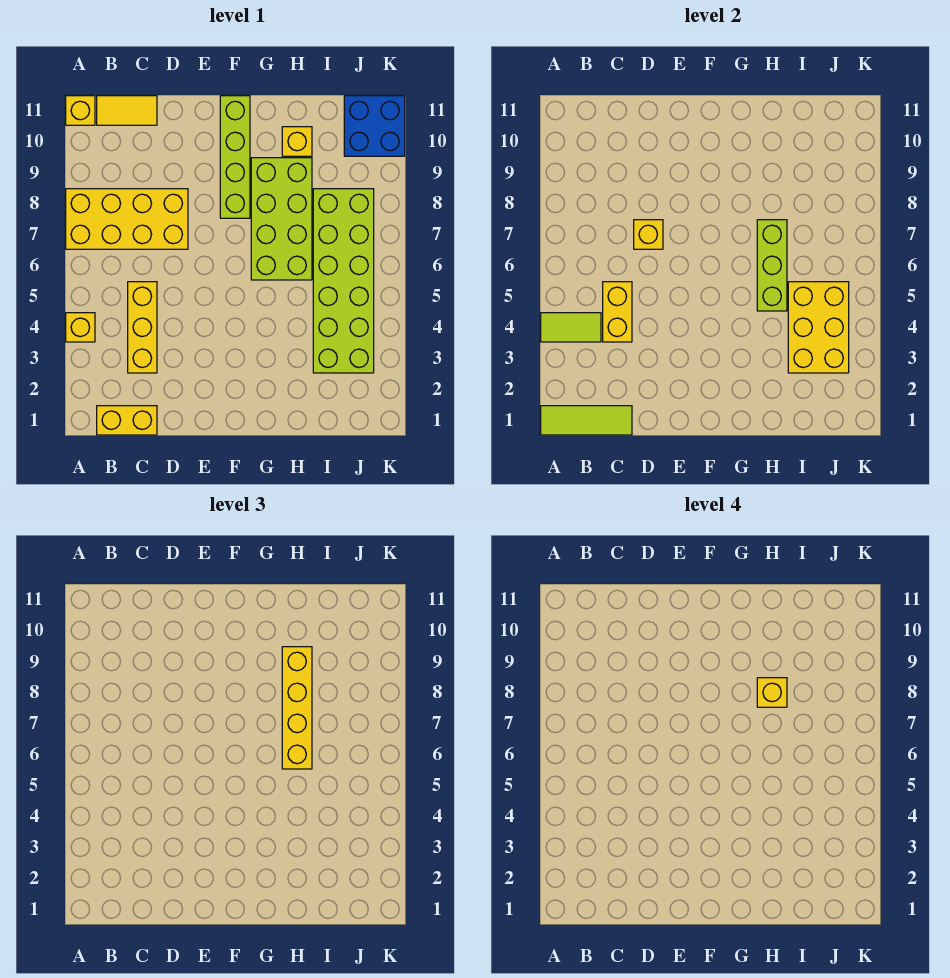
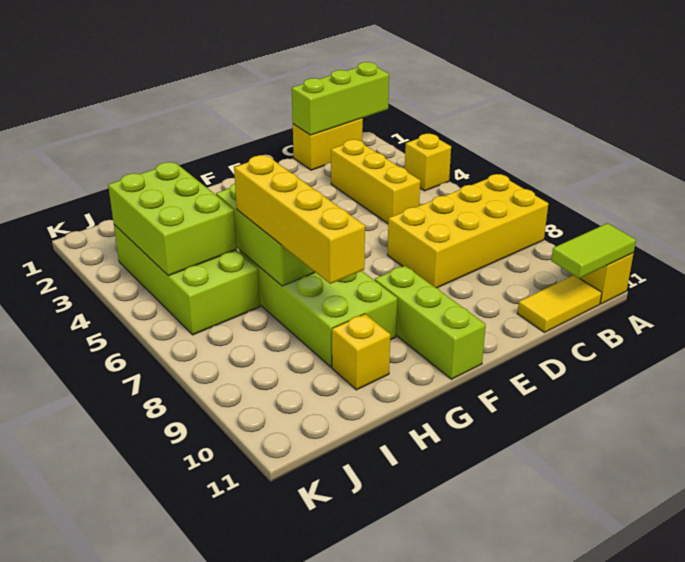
lime 1x3 tile [541,406,632,435] -> lime 1x3 brick [292,62,389,135]
lime 1x2 tile [541,313,601,342] -> lime 1x2 tile moved to [551,223,636,279]
yellow 1x2 brick [603,282,632,342] -> none
yellow 1x1 brick [634,220,663,249] -> none
lime 1x4 brick [220,96,250,218] -> lime 1x3 brick [375,266,486,379]
yellow 1x1 brick [757,678,787,707] -> none
lime 2x6 brick [313,189,374,373] -> lime 2x4 brick [114,225,260,335]
yellow 2x3 brick [788,282,849,373] -> lime 2x3 brick [108,162,237,276]
blue 2x2 brick [344,96,405,156] -> none

